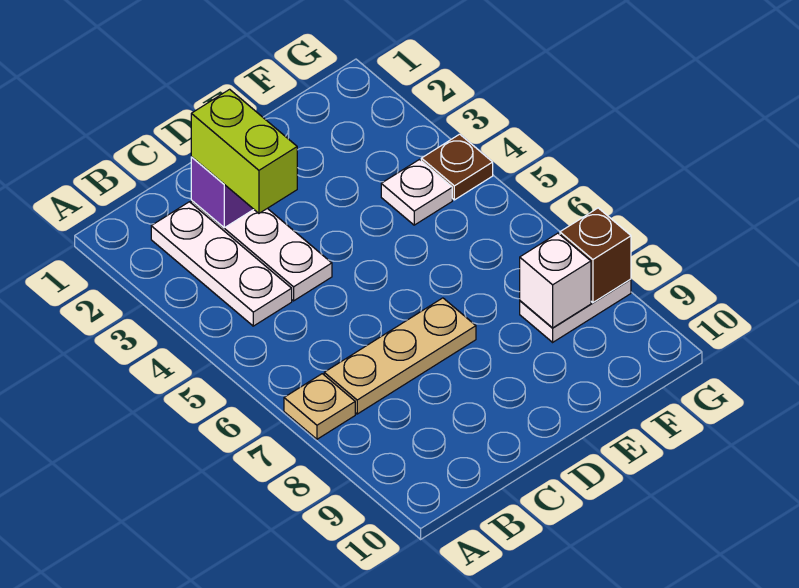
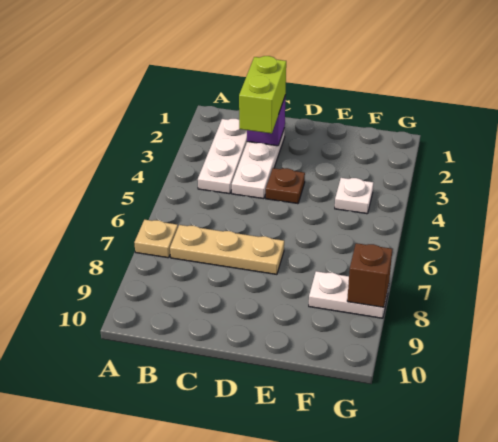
white 1x1 brick [520,233,591,328] -> none
brown 1x1 plate [421,134,493,200] -> brown 1x1 plate moved to [266,168,305,204]

